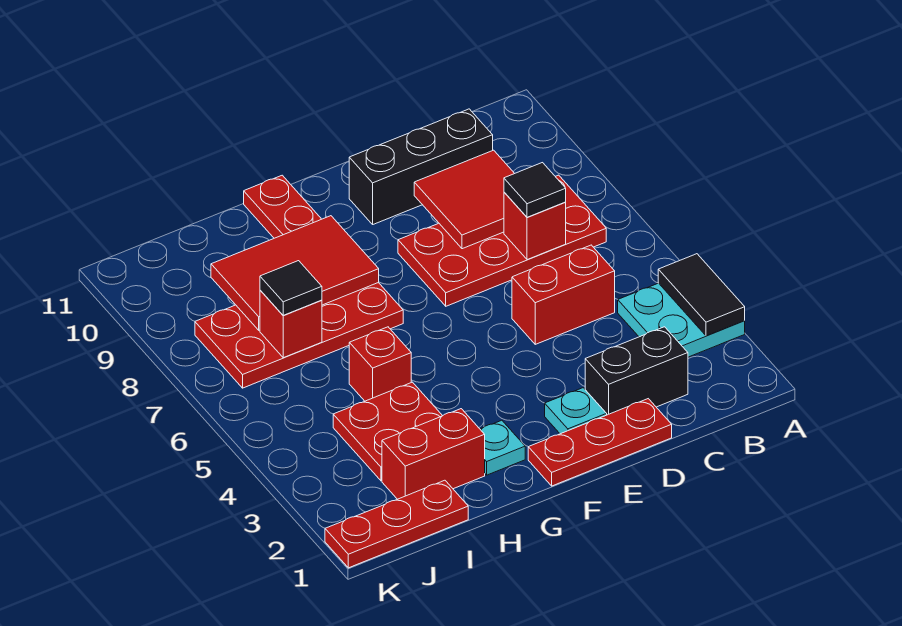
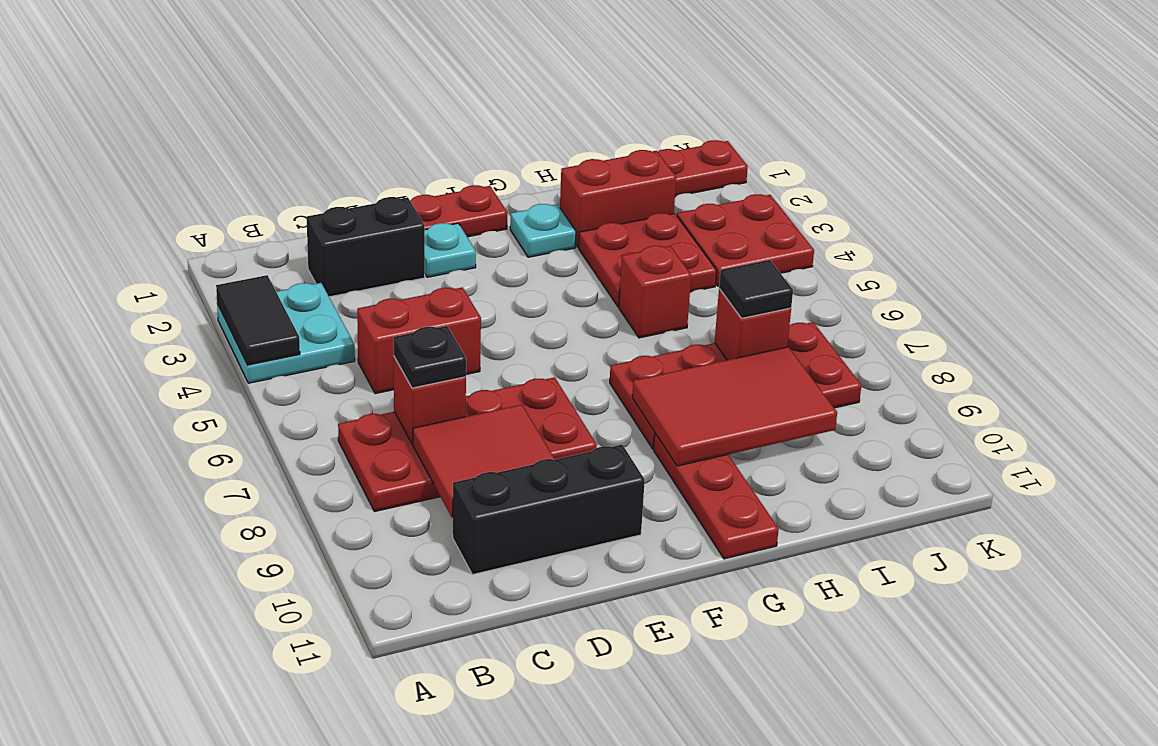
black 1x1 tile [504,163,566,217] -> black 1x1 plate [393,326,466,388]
none -> red 2x2 plate [677,194,814,286]

